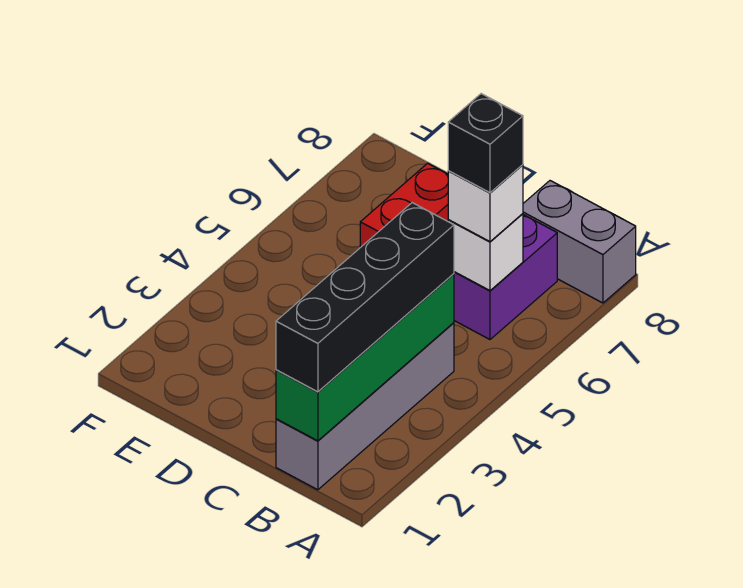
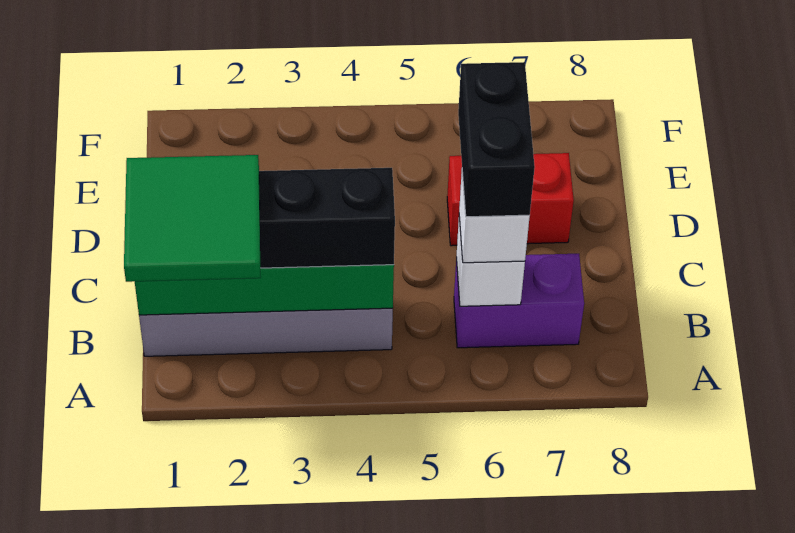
none -> green 2x2 tile [124,155,261,282]
grey 1x2 brick [523,181,636,303] -> none
black 1x1 brick [448,94,523,193] -> black 1x2 brick [458,62,535,217]

